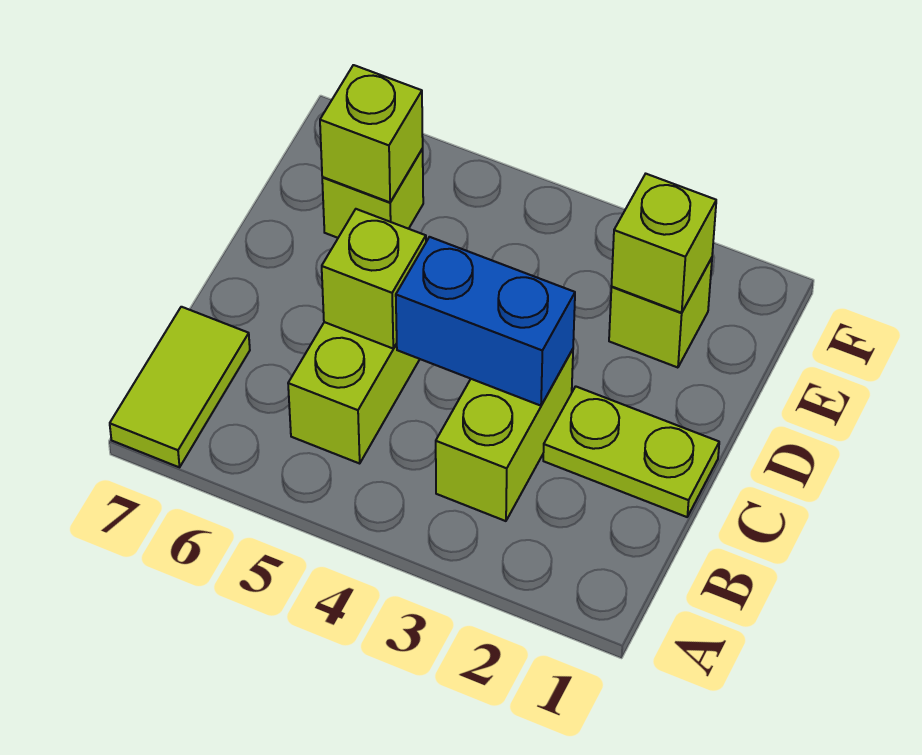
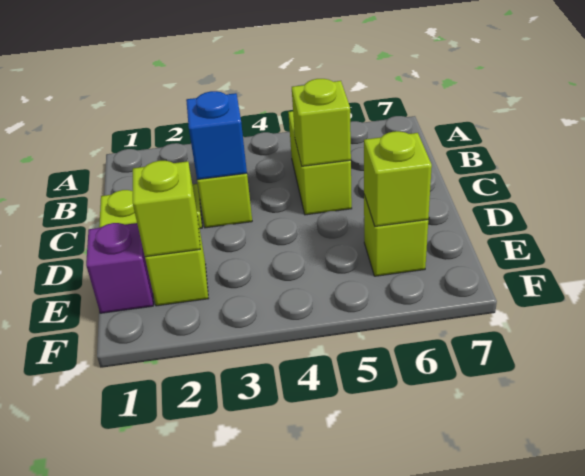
lime 1x2 tile [110,307,250,467] -> none
blue 1x2 brick [396,237,575,406] -> blue 1x1 brick [186,91,247,180]
none -> purple 1x1 brick [86,223,153,313]

